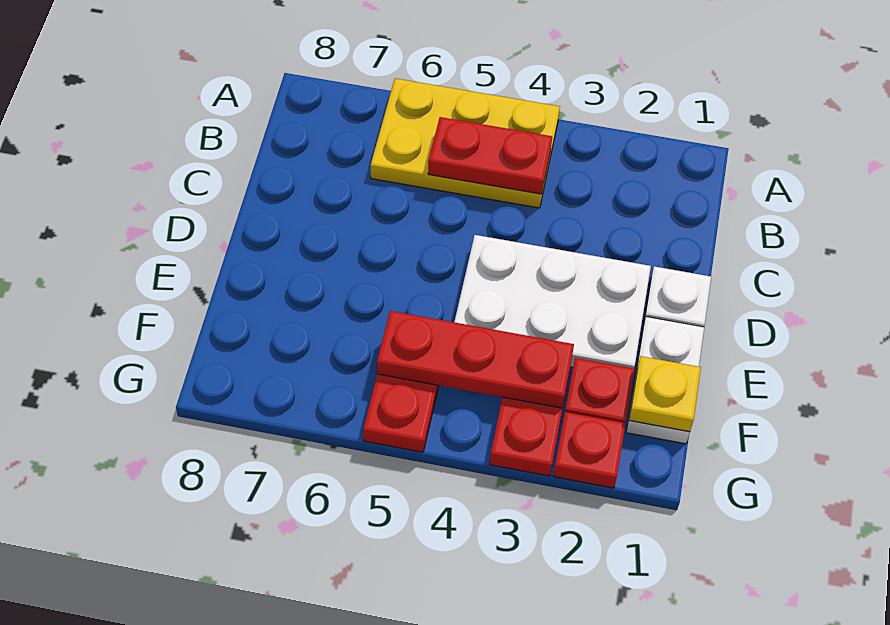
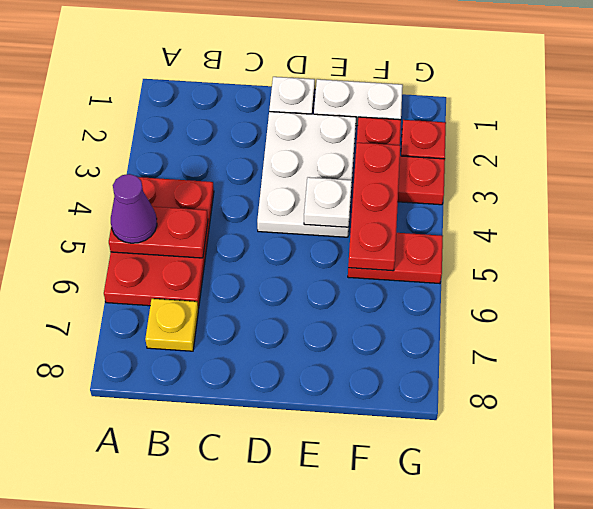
yellow 2x3 plate [371,78,560,208] -> red 2x3 plate [104,177,214,309]
none -> purple 1x1 cone [111,174,157,243]
red 1x2 plate [428,117,552,194] -> red 1x2 plate turned to [109,207,208,258]
none -> white 1x1 plate [304,177,352,227]
yellow 1x1 plate [629,356,701,432] -> yellow 1x1 plate moved to [145,299,198,351]

